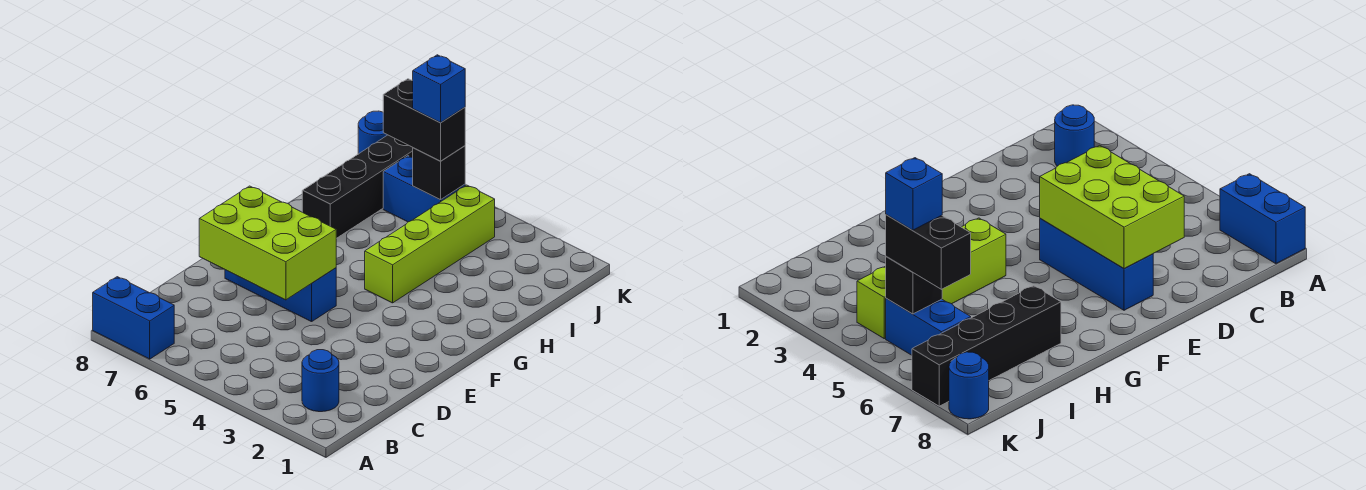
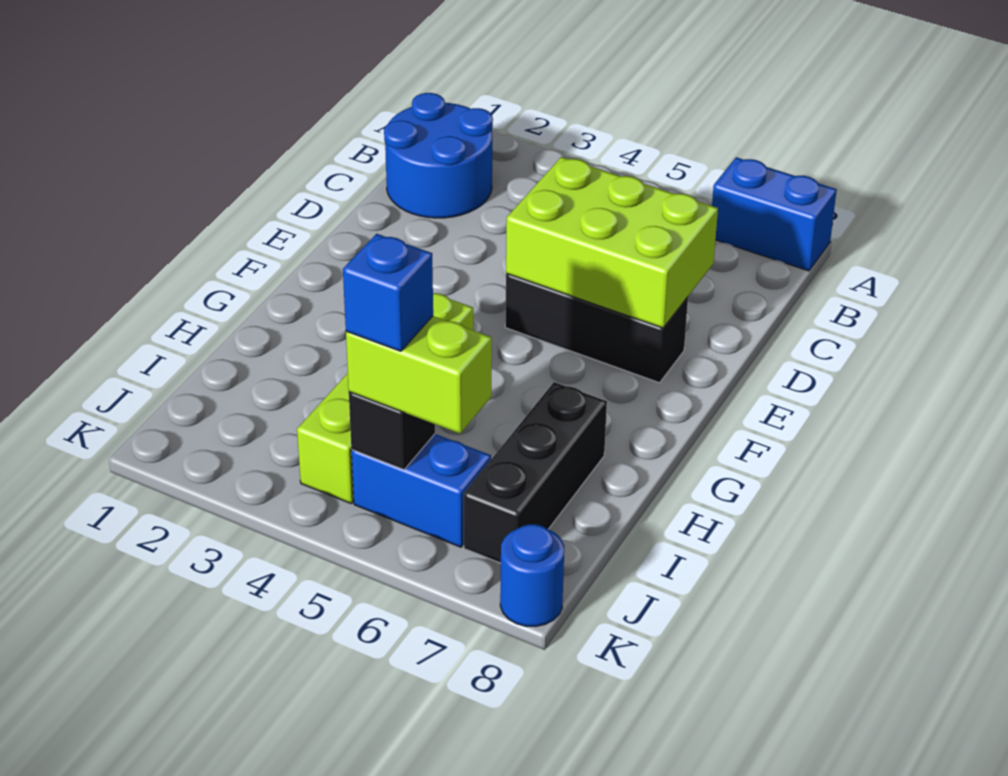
blue 1x1 round brick [302,350,339,412] -> blue 2x2 round brick [384,93,493,218]
blue 1x3 brick [225,268,336,322] -> black 1x3 brick [505,274,688,383]
black 1x4 brick [302,135,413,238] -> black 1x3 brick [464,382,607,563]
black 1x2 brick [383,79,465,161] -> lime 1x2 brick [346,316,492,434]

